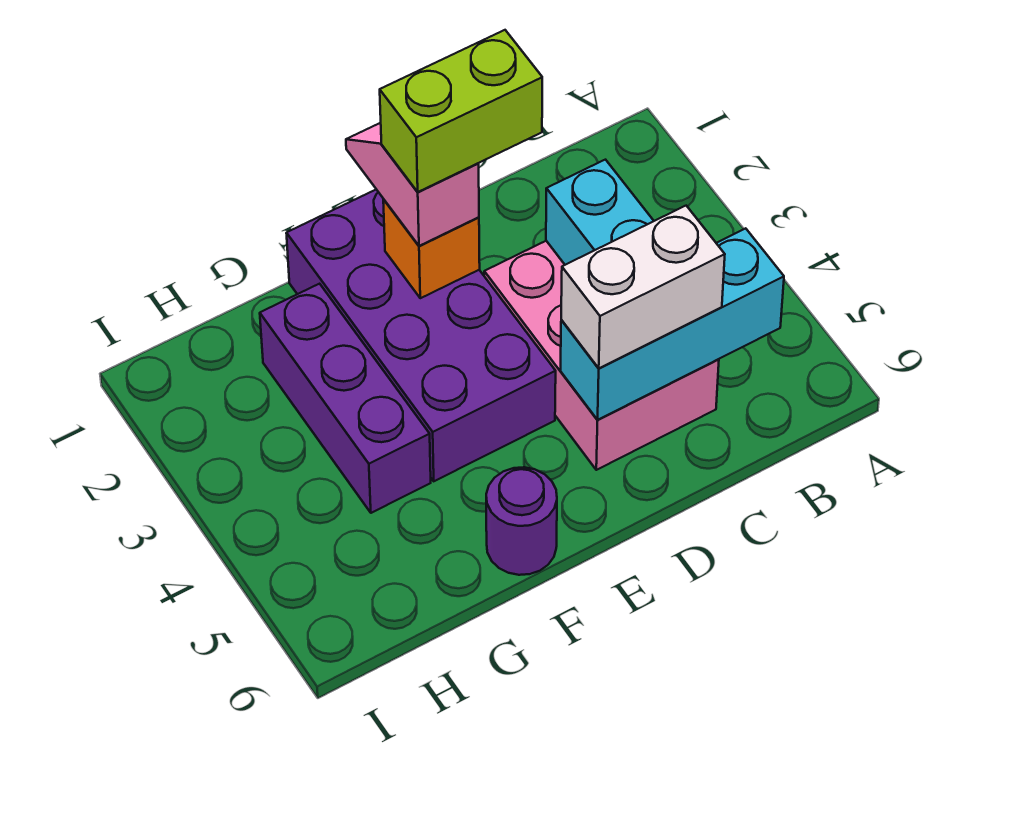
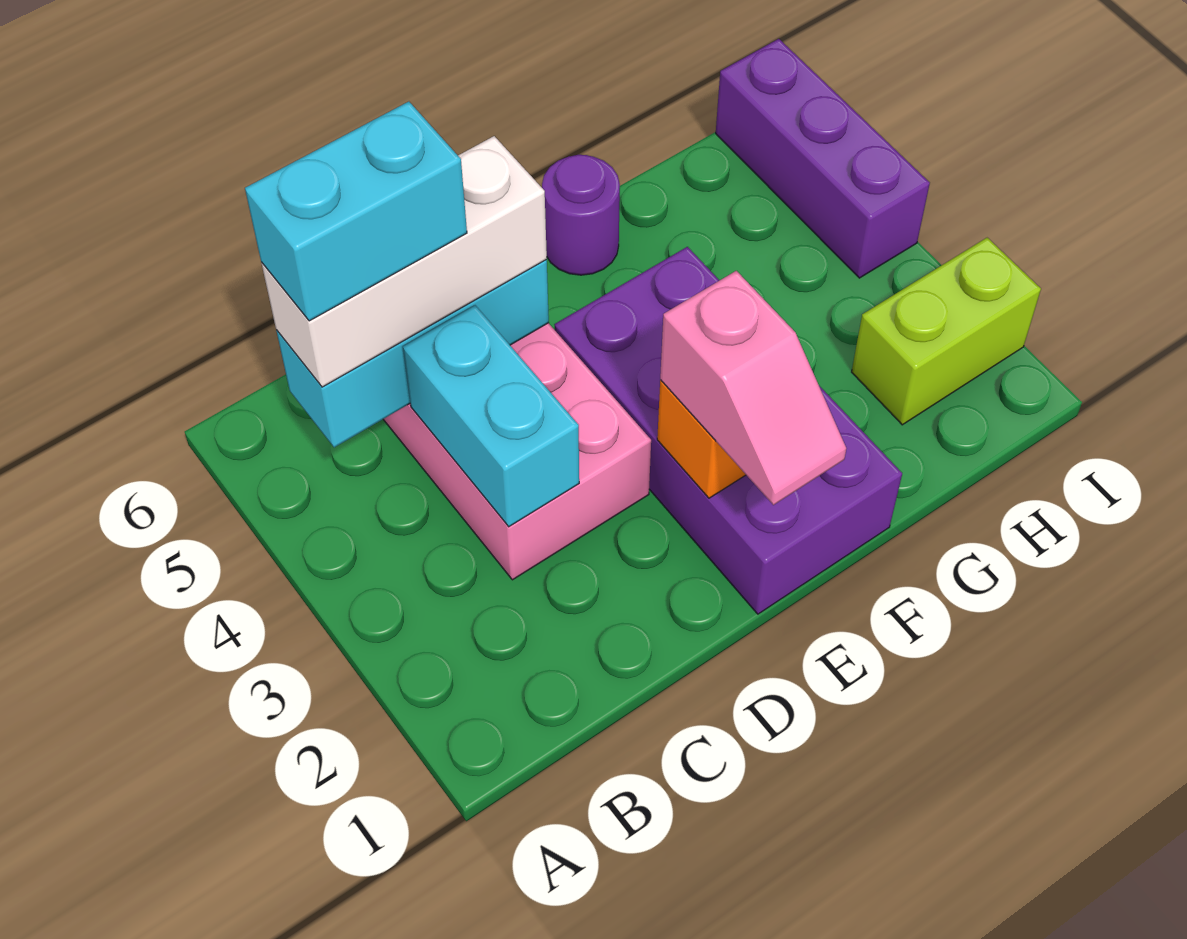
none -> cyan 1x2 brick [245,102,467,321]
white 1x2 brick [561,206,725,368] -> white 1x3 brick [261,136,547,387]
lime 1x2 brick [380,30,542,192] -> lime 1x2 brick moved to [852,238,1041,425]
purple 1x3 brick [260,284,431,513] -> purple 1x3 brick moved to [716,39,930,278]

